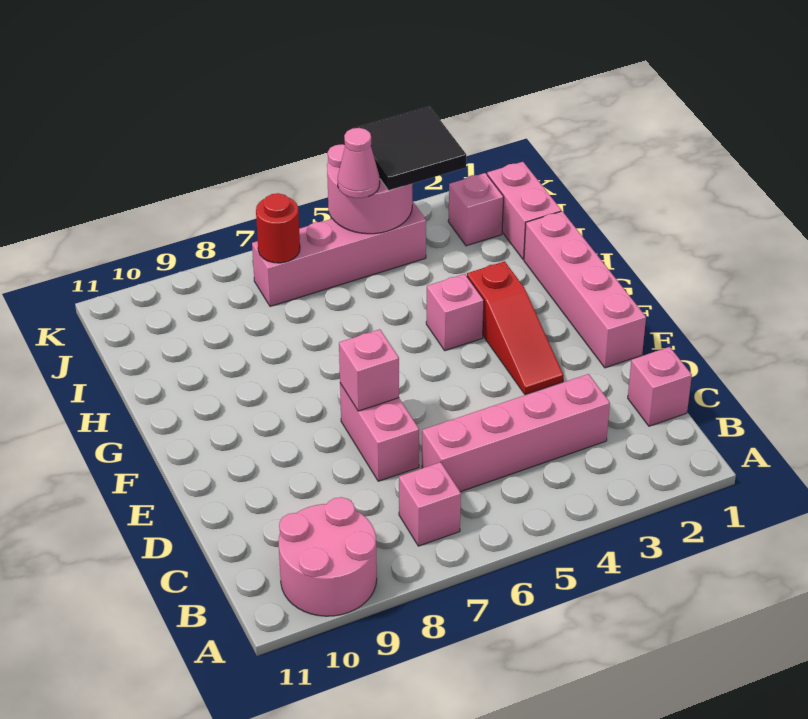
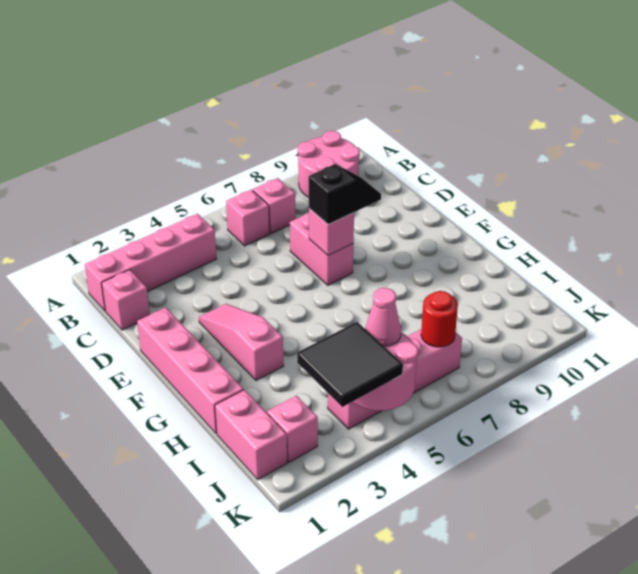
pink 1x4 brick [422,374,610,492] -> pink 1x4 brick moved to [85,214,217,311]
red 1x3 slope [467,261,564,395] -> pink 1x3 slope [199,304,284,381]
none -> black 1x2 slope [309,164,381,225]
pink 1x1 brick [426,274,484,351] -> pink 1x1 brick moved to [226,190,270,246]

